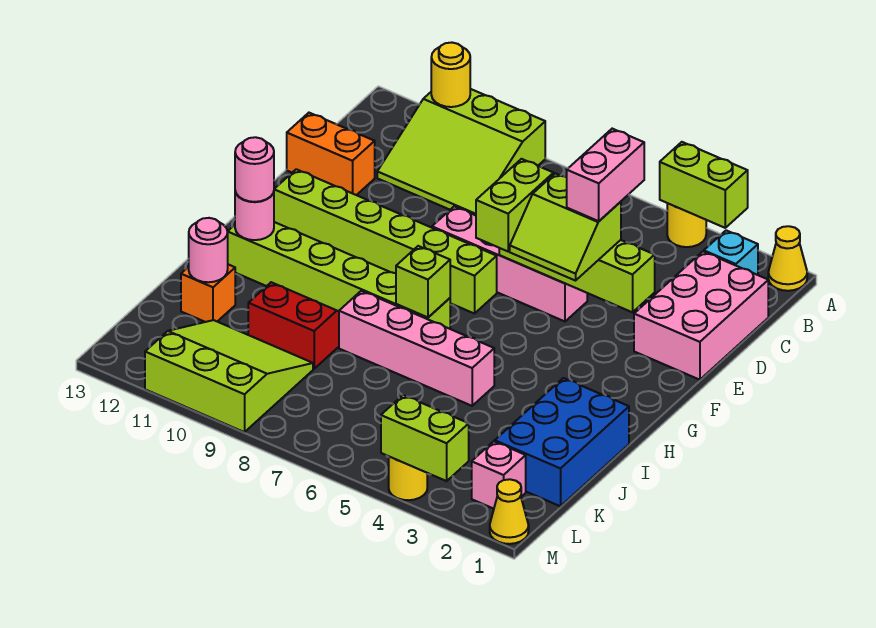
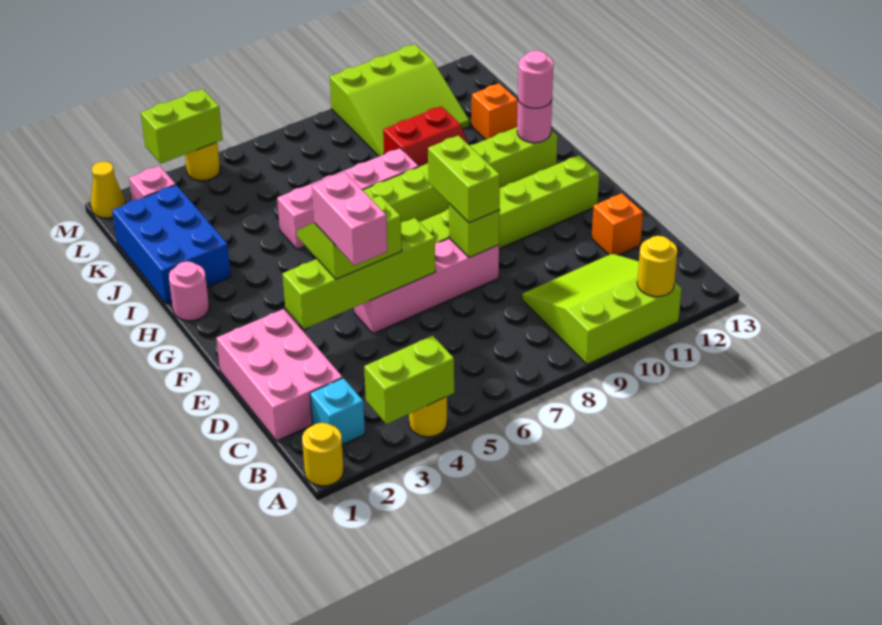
yellow 1x1 cone [768,226,807,291] -> yellow 1x1 round brick [302,423,344,486]
orange 1x2 brick [287,113,375,195] -> orange 1x1 brick [592,193,643,255]
lime 1x2 brick [476,159,554,251] -> lime 1x2 brick moved to [428,135,500,223]
lime 1x1 brick [396,246,450,318] -> lime 1x1 brick moved to [449,204,499,258]
pink 1x1 round brick [189,218,228,282] -> pink 1x1 round brick moved to [169,261,209,321]

